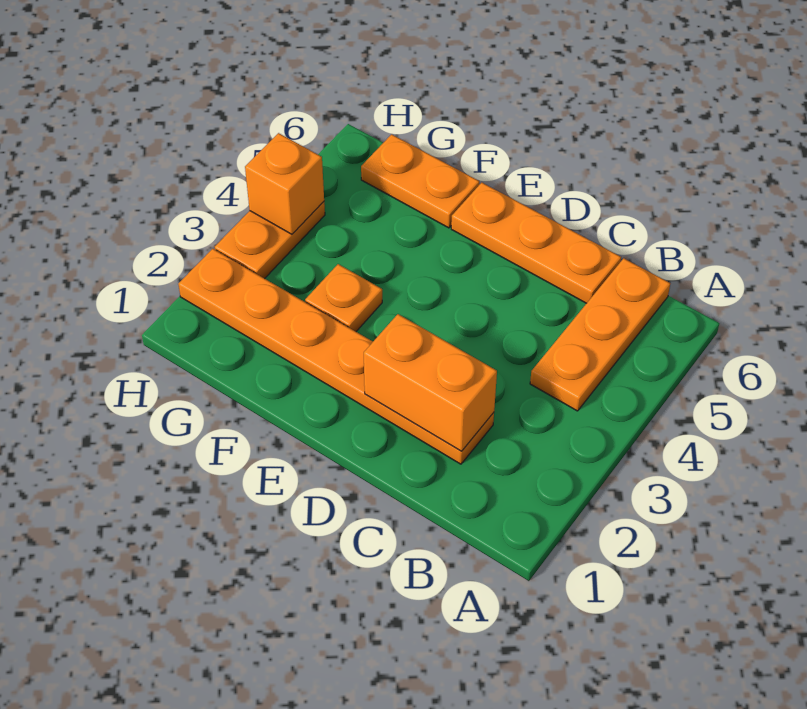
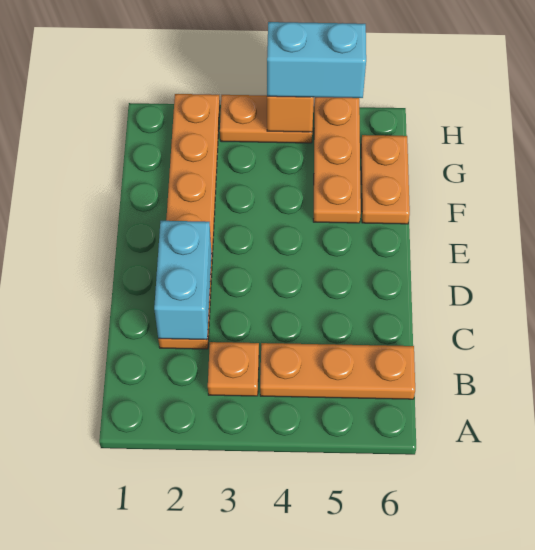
orange 1x2 brick [364,314,497,451] -> cyan 1x2 brick [154,221,212,340]
orange 1x3 plate [451,183,621,303] -> orange 1x3 plate moved to [313,97,361,223]
orange 1x1 plate [305,264,382,331] -> orange 1x1 plate moved to [208,342,259,396]
none -> cyan 1x2 brick [267,22,366,98]

